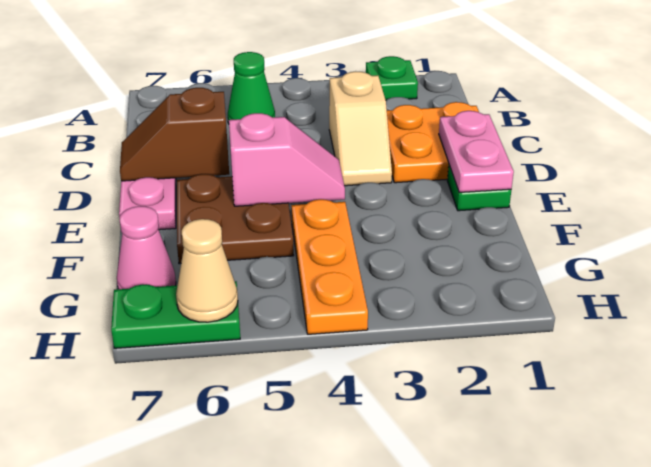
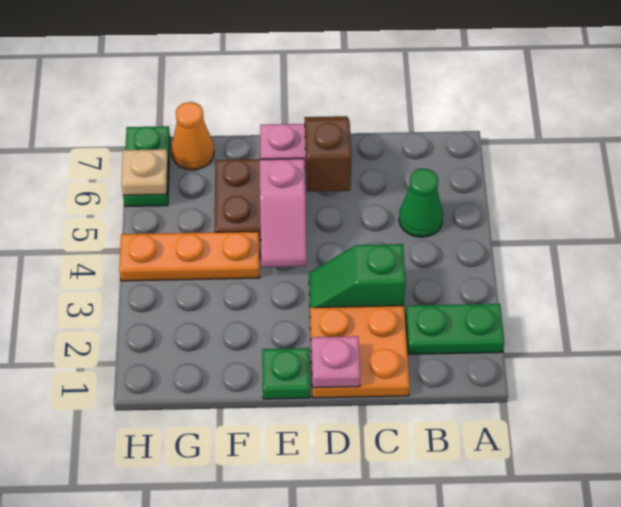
green 1x1 plate [366,56,418,100] -> green 1x2 plate [406,304,504,354]
tan 1x2 slope [329,71,392,186] -> green 1x2 slope [309,244,406,308]
pink 1x2 plate [439,111,514,192] -> pink 1x1 plate [311,336,360,388]
pink 1x1 cone [117,206,176,289] -> orange 1x1 cone [171,102,214,170]
tan 1x1 cone [176,219,238,322] -> tan 1x1 plate [121,149,168,195]

